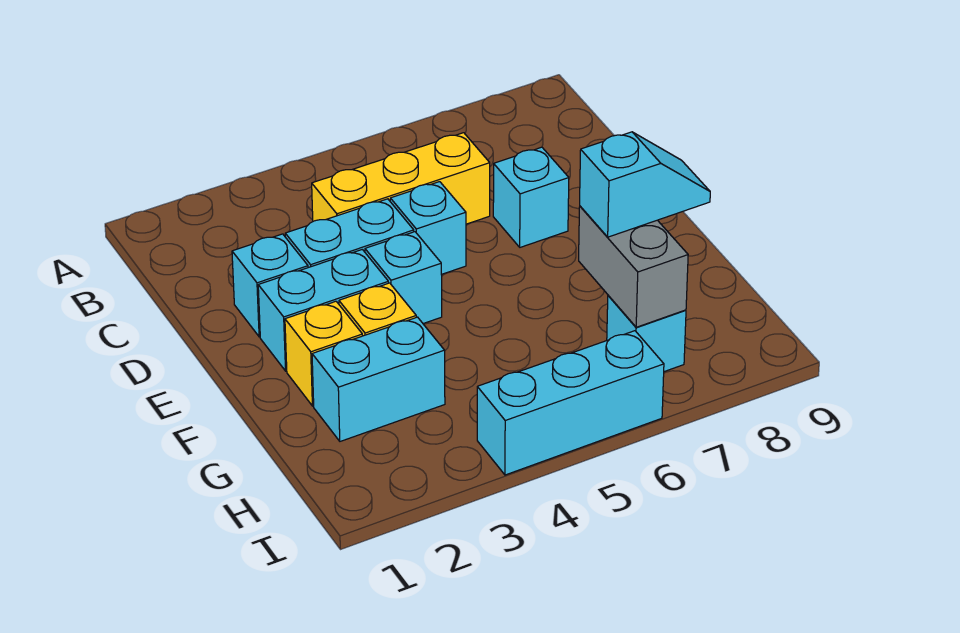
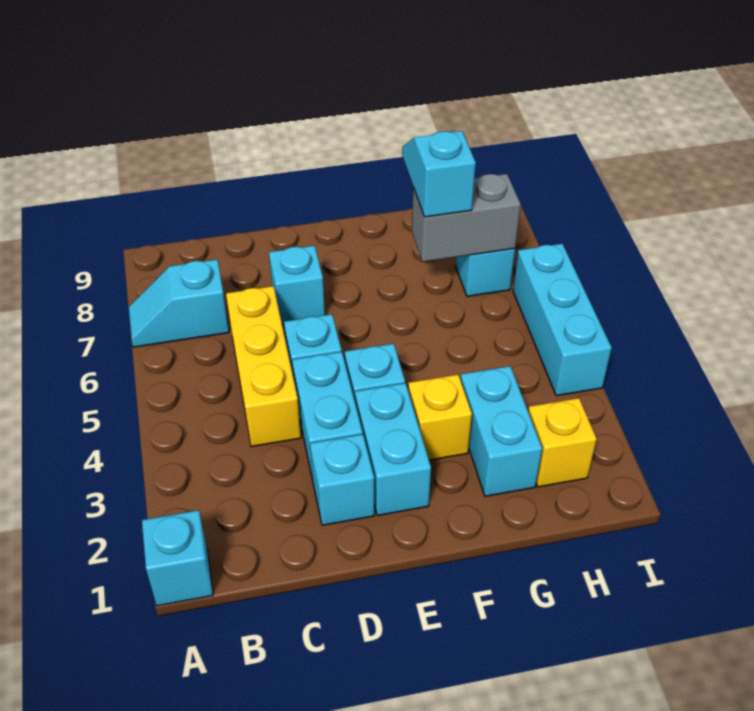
none -> cyan 1x1 brick [142,510,213,606]
none -> cyan 1x2 slope [129,259,229,347]
yellow 1x1 brick [285,301,362,406] -> yellow 1x1 brick moved to [528,398,597,487]

